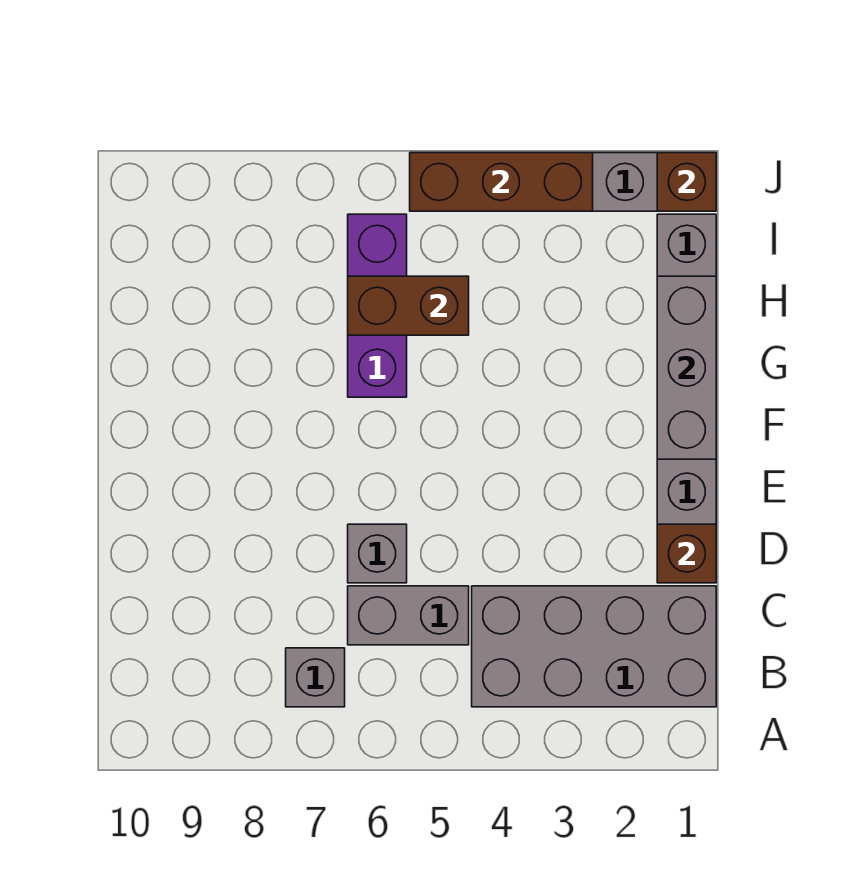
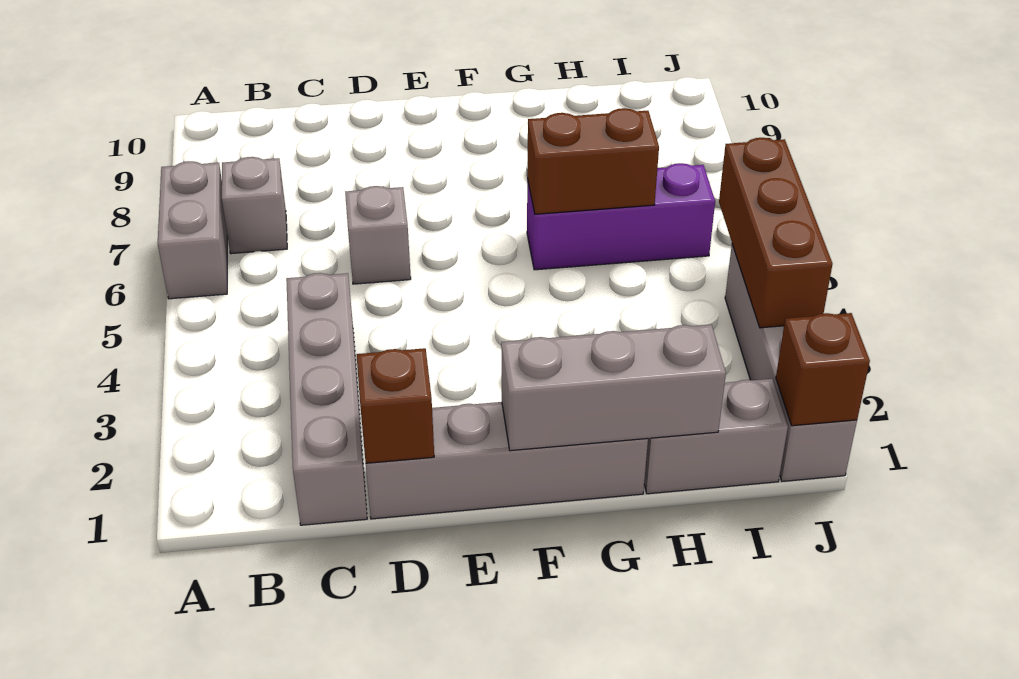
grey 2x4 brick [472,586,716,707] -> grey 1x4 brick [286,273,367,525]
grey 1x2 brick [348,586,469,645] -> grey 1x2 brick moved to [158,161,227,299]
brown 1x2 brick [348,276,469,335] -> brown 1x2 brick turned to [527,108,659,214]

